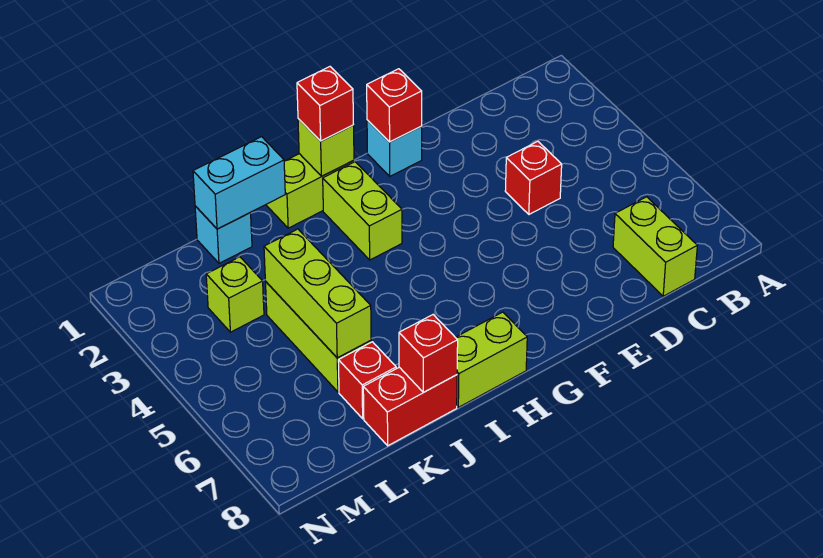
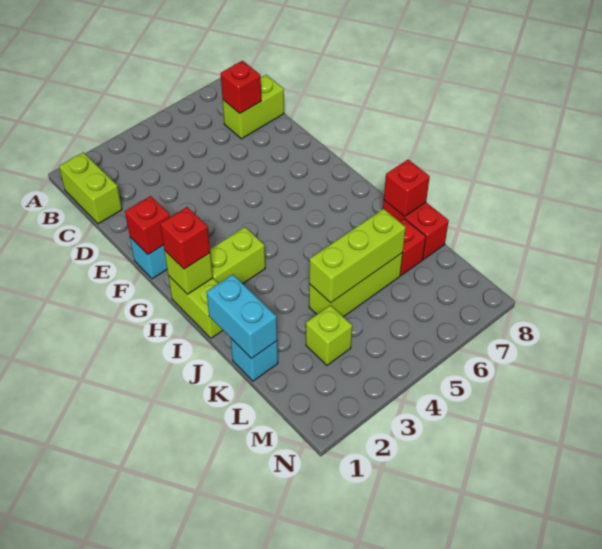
red 1x1 brick [505,141,562,214] -> red 1x1 brick moved to [221,61,261,113]
lime 1x2 brick [455,312,527,407] -> lime 1x2 brick moved to [59,152,122,224]

